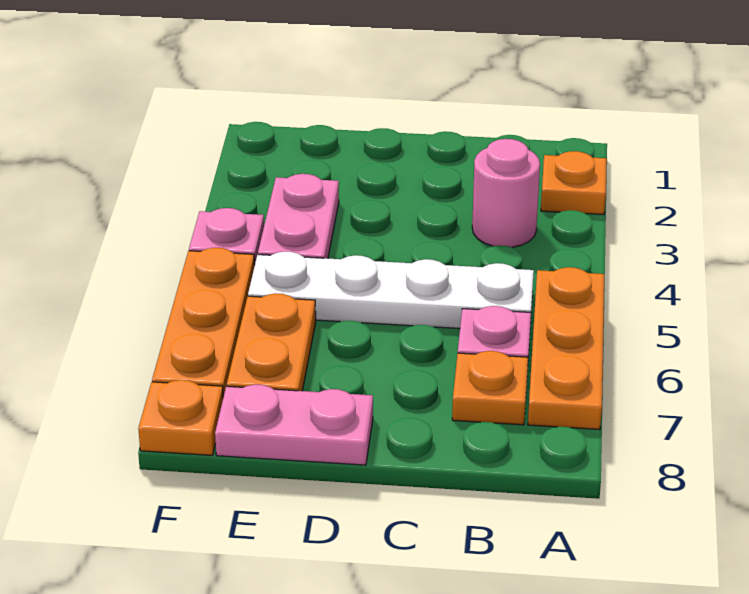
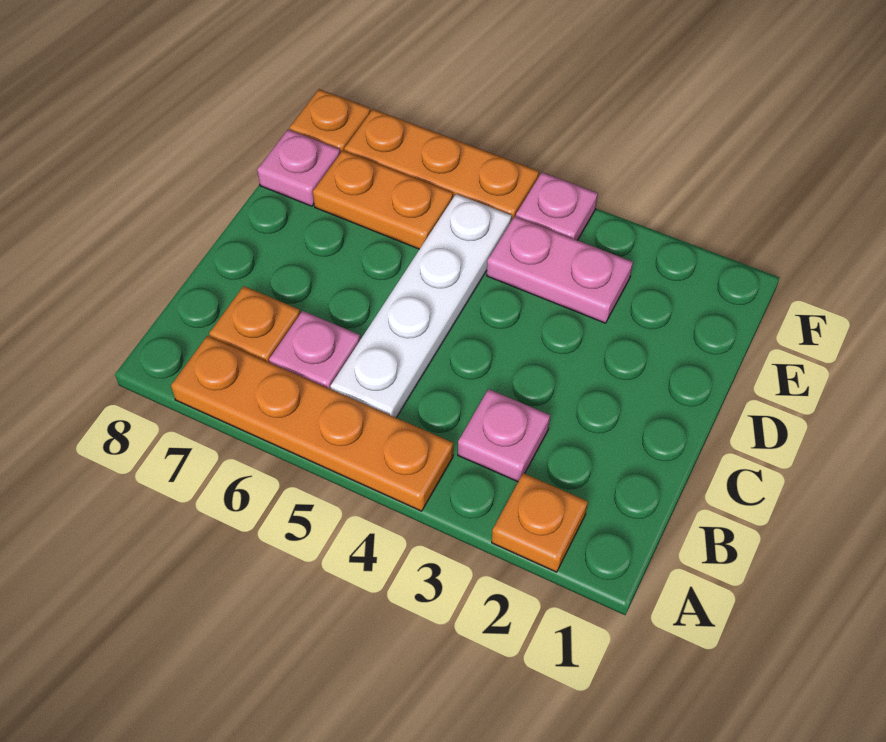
orange 1x3 plate [528,267,604,430] -> orange 1x4 plate [171,336,453,511]
pink 1x1 round brick [472,139,540,247] -> pink 1x1 plate [458,389,550,482]
pink 1x2 plate [215,384,373,465] -> pink 1x1 plate [257,129,340,206]

